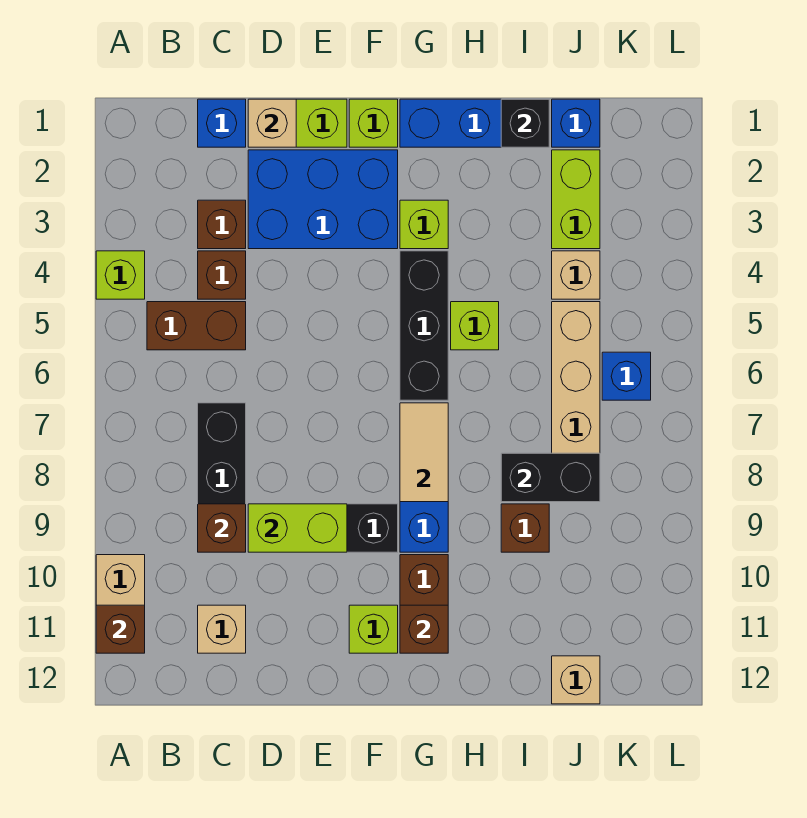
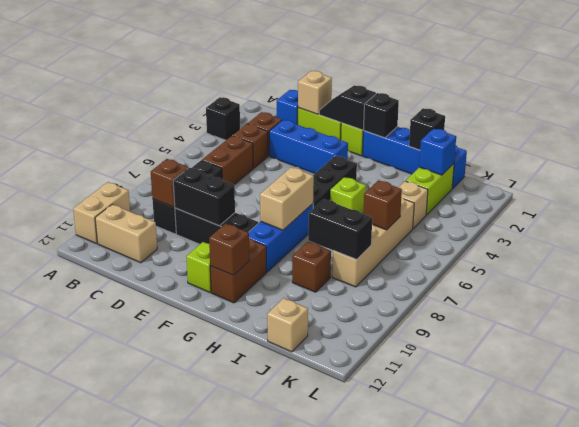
none -> black 1x1 brick [206,97,240,140]
lime 1x1 brick [96,251,145,299] -> none
brown 1x1 brick [96,605,145,653] -> brown 1x1 brick moved to [363,180,402,230]
brown 1x2 brick [147,302,246,350] -> brown 1x2 brick turned to [202,136,253,185]
tan 1x1 brick [198,605,246,653] -> tan 1x2 brick [95,204,157,263]
blue 2x3 brick [248,150,398,249] -> blue 1x3 brick [269,120,348,173]
lime 1x2 brick [248,504,347,552] -> black 1x2 brick [173,168,235,226]
none -> black 1x2 slope [319,85,376,130]
none -> black 1x1 brick [363,93,399,138]
lime 1x1 brick [400,200,448,249] -> none
tan 1x2 tile [400,403,448,502] -> tan 1x2 brick [260,167,314,230]
blue 1x1 brick [602,352,651,400] -> blue 1x1 brick moved to [419,128,456,175]

